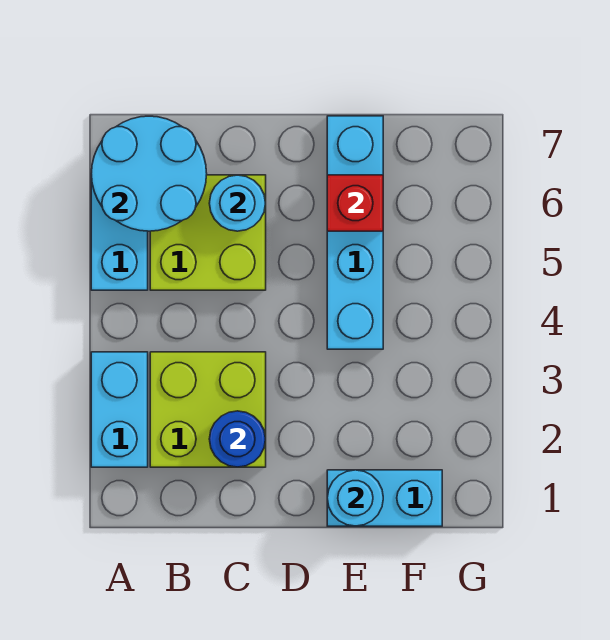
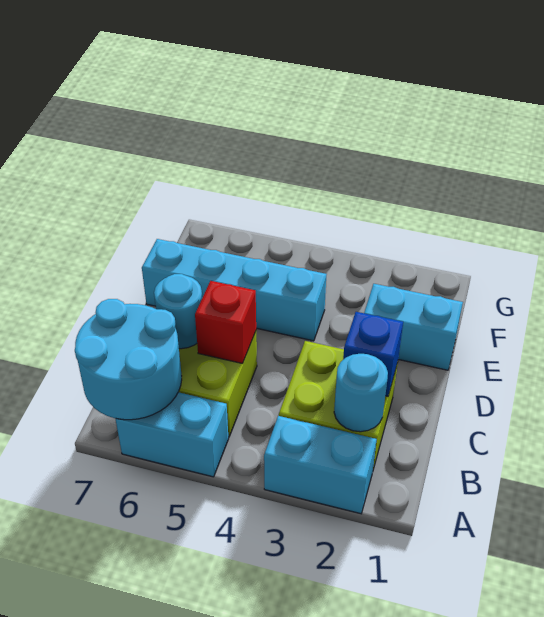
blue 1x1 round brick [209,411,266,467] -> blue 1x1 brick [343,312,403,396]
cyan 1x2 brick [327,470,442,526] -> cyan 1x2 brick turned to [364,284,463,370]
cyan 1x1 round brick [327,470,383,526] -> cyan 1x1 round brick moved to [334,354,388,432]
red 1x1 brick [327,175,383,231] -> red 1x1 brick moved to [195,281,256,363]

